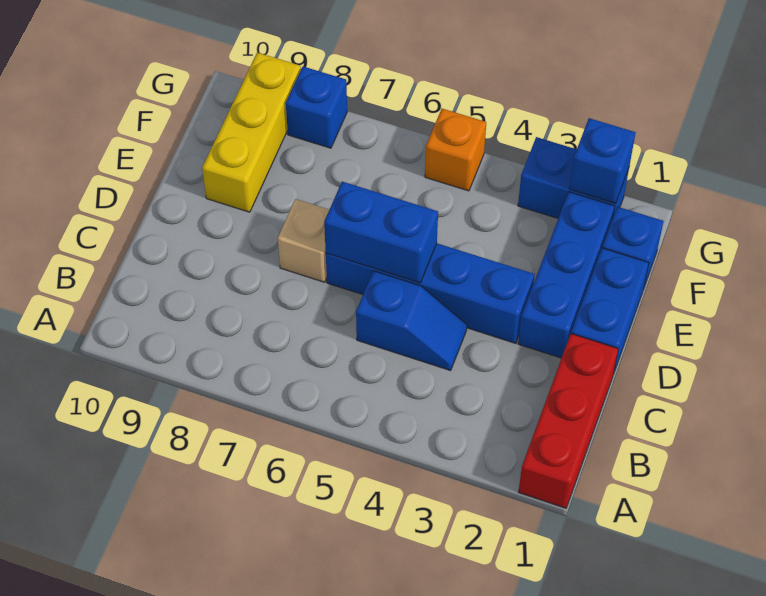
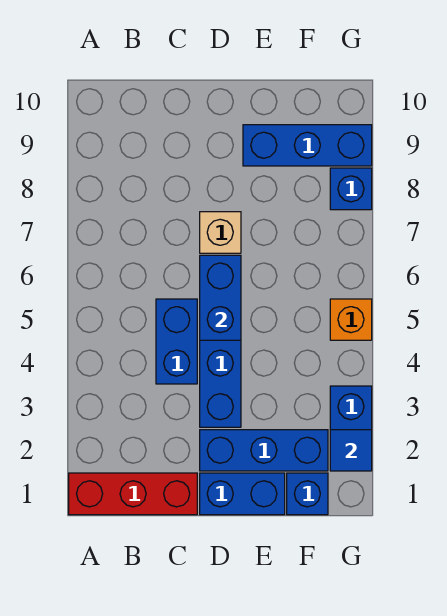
blue 1x2 slope [356,271,467,371] -> blue 1x2 brick [156,299,197,384]
yellow 1x3 brick [202,53,301,212] -> blue 1x3 brick [243,125,372,166]
blue 1x1 brick [569,118,636,204] -> blue 1x1 tile [330,430,372,471]

